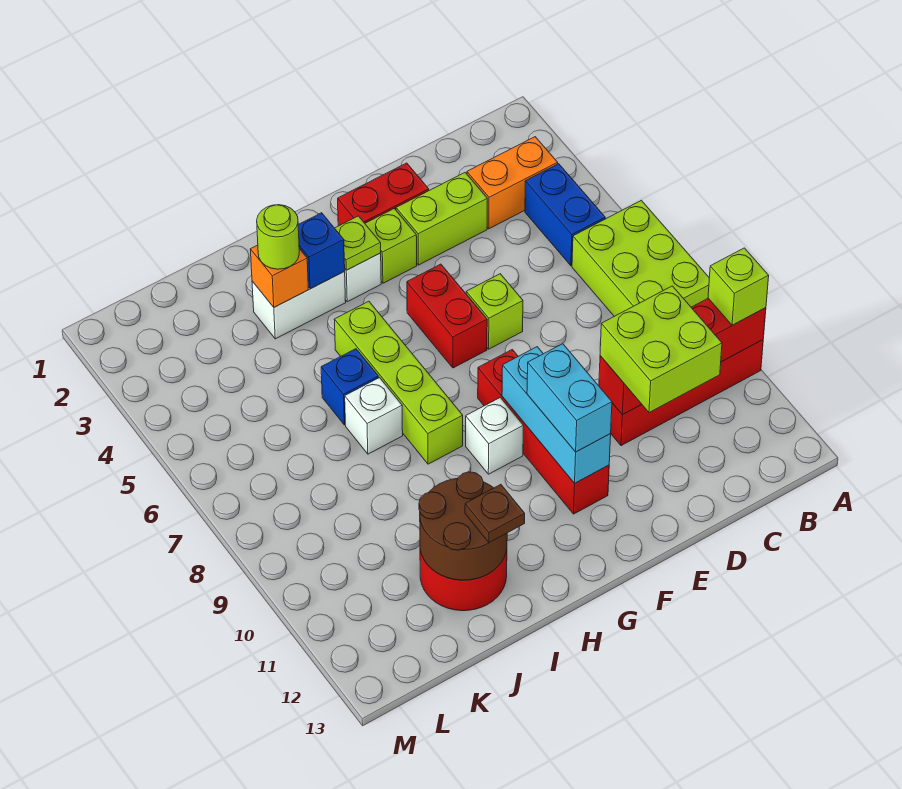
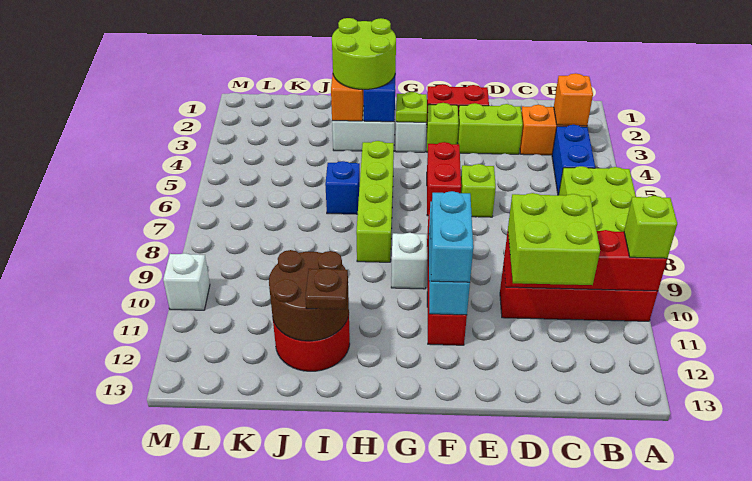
none -> orange 1x1 brick [554,73,593,126]
lime 1x1 round brick [257,205,299,269] -> lime 2x2 round brick [332,18,396,89]
white 1x1 brick [345,378,403,454] -> white 1x1 brick moved to [163,253,210,310]

